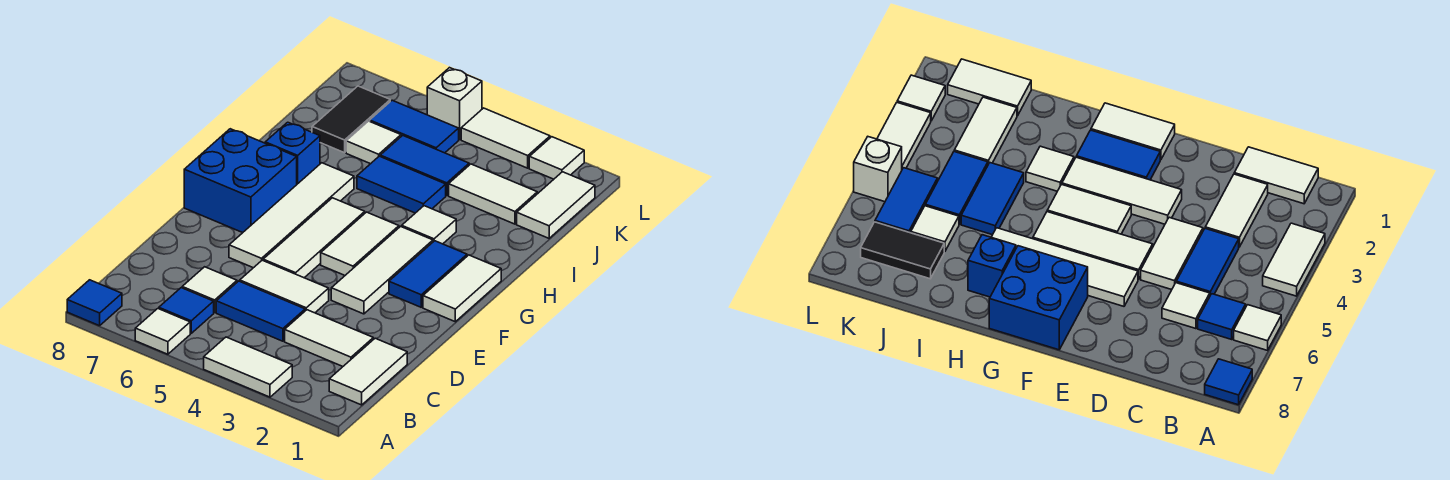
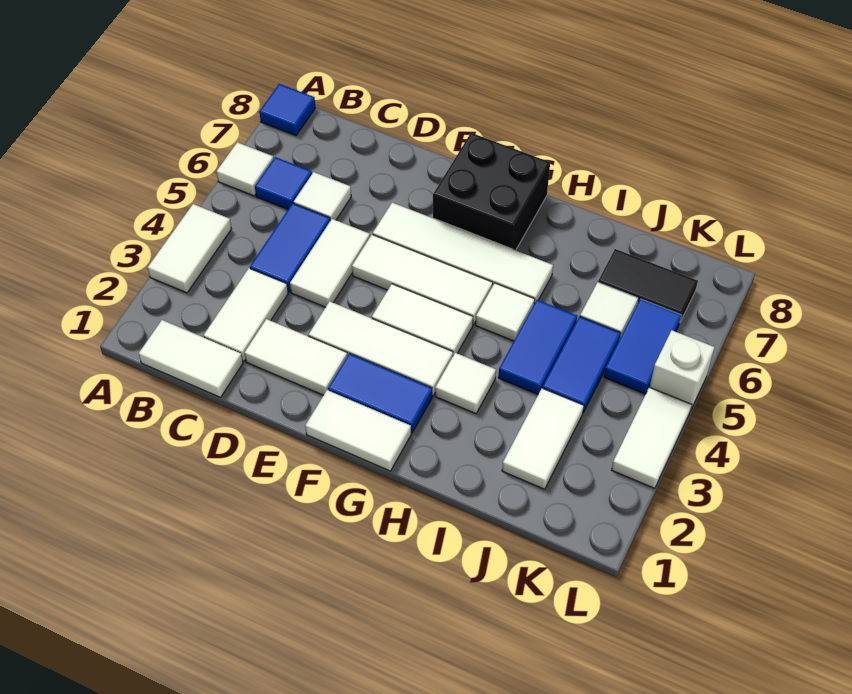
blue 2x2 brick [184,129,297,233] -> black 2x2 brick [433,133,550,250]
blue 1x1 brick [265,122,320,184] -> none
white 1x2 tile [517,172,595,238] -> white 1x2 tile moved to [245,319,347,395]
white 1x1 tile [529,137,584,179] -> white 1x1 tile moved to [476,283,535,341]

